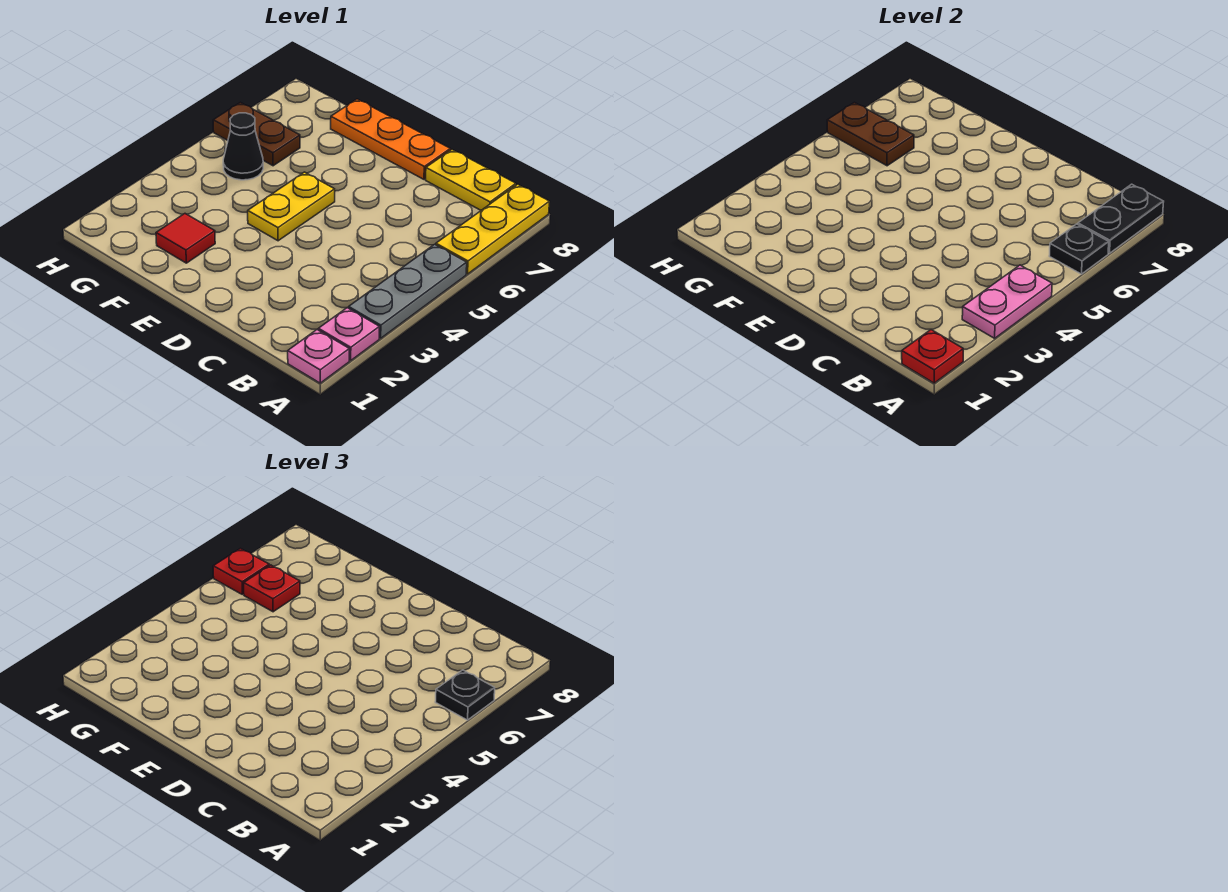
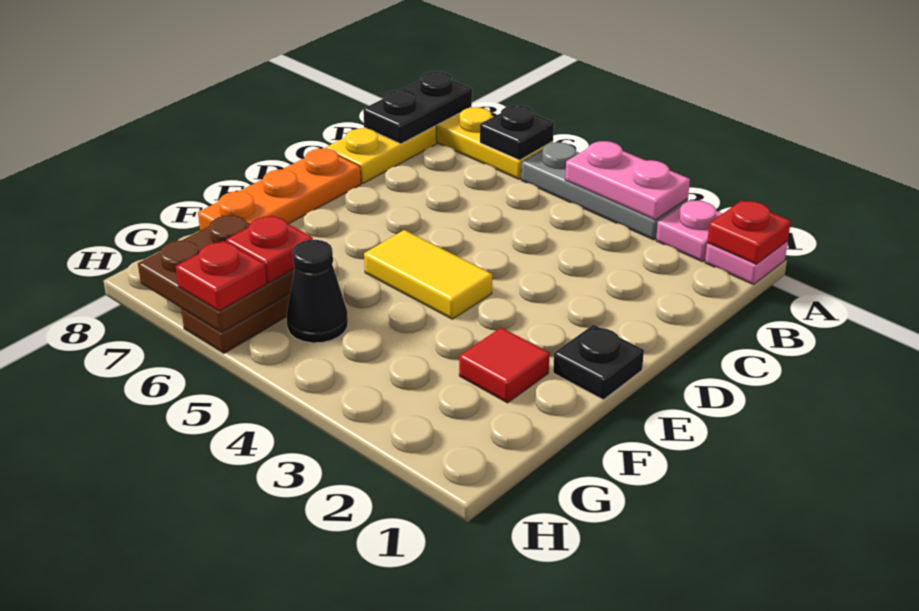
black 1x1 plate [436,670,495,720] -> black 1x1 plate moved to [553,325,644,400]
black 1x2 plate [1078,184,1164,253] -> black 1x2 plate turned to [363,72,472,144]
yellow 1x2 plate [248,172,335,241] -> yellow 1x2 tile [364,230,492,319]
brown 1x2 plate [827,102,914,166] -> brown 2x2 plate [138,214,294,332]

